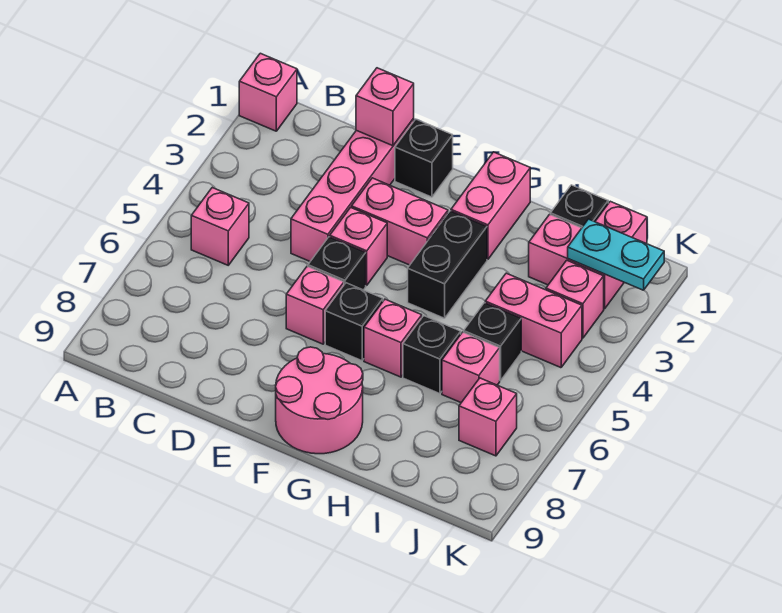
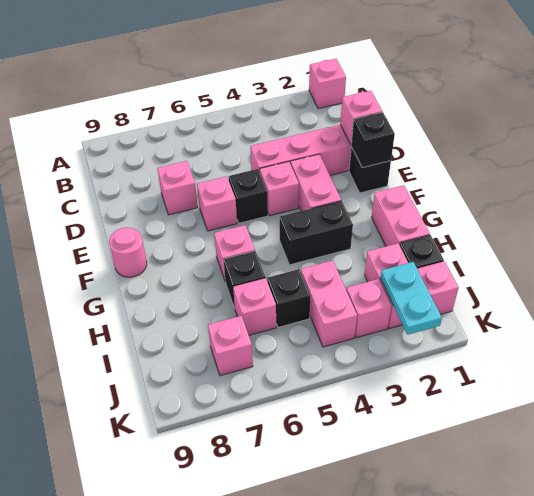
pink 1x1 brick [191,188,249,265] -> pink 1x1 brick moved to [157,161,198,215]
black 1x1 brick [325,283,383,361] -> black 1x1 brick moved to [351,112,395,168]
pink 2x2 round brick [276,347,363,454] -> pink 1x1 round brick [109,228,147,277]
pink 1x2 brick [451,152,530,259] -> pink 1x2 brick turned to [372,185,430,246]

